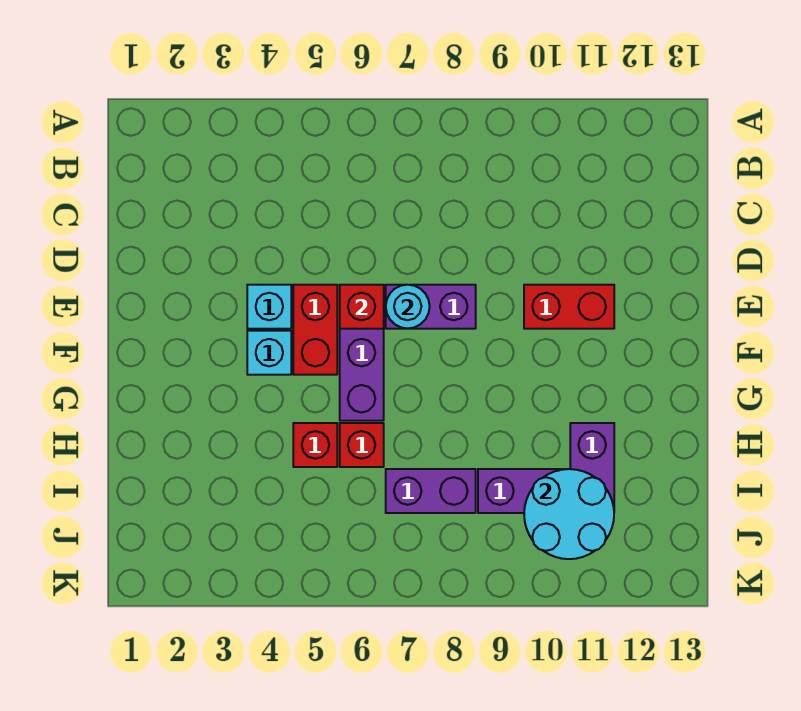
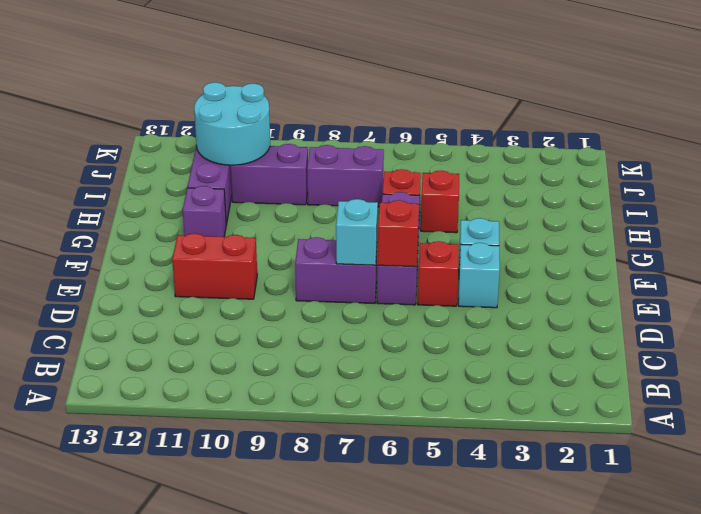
red 1x2 brick [293,285,337,375] -> red 1x1 brick [418,241,458,306]
cyan 1x1 round brick [386,285,430,328] -> cyan 1x1 brick [336,199,378,265]
none -> purple 1x1 brick [183,186,226,237]

